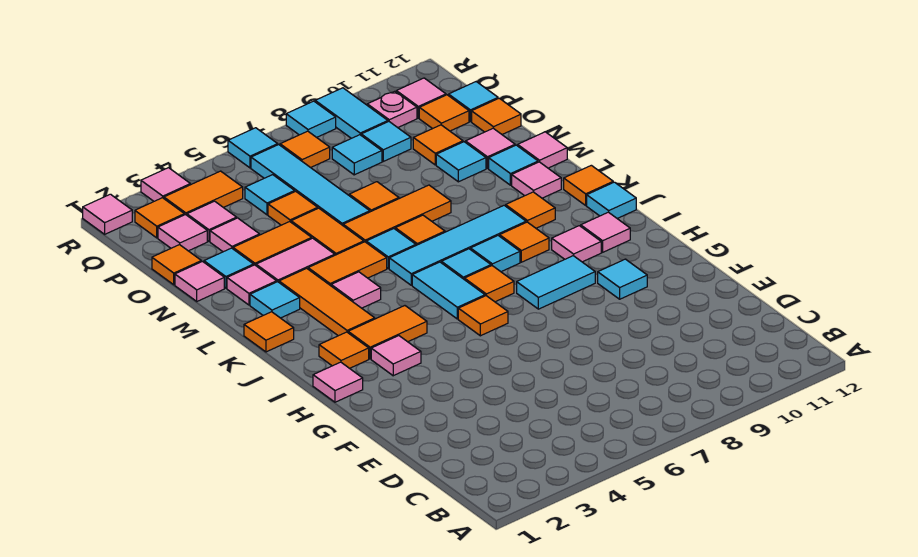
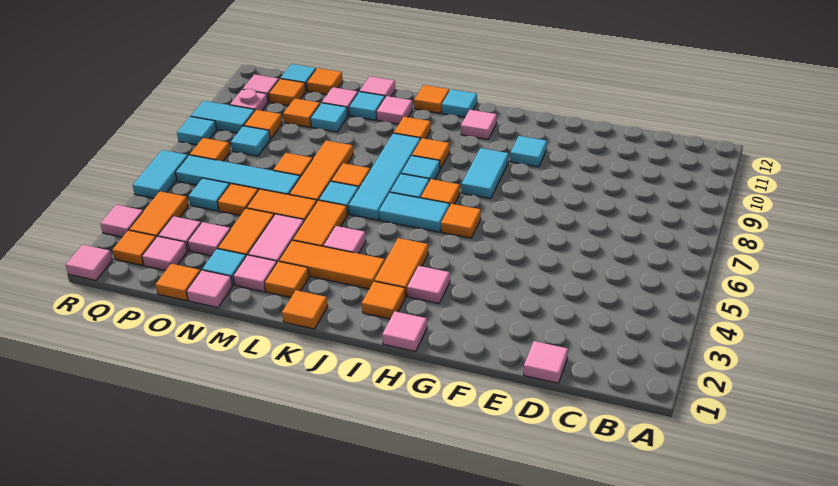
pink 1x1 tile [552,226,601,262] -> pink 1x1 tile moved to [524,341,568,383]
cyan 1x1 tile [250,282,300,318] -> orange 1x1 tile [265,261,309,297]
cyan 1x1 tile [361,122,411,161] -> orange 1x1 tile [244,110,282,139]
cyan 1x1 tile [228,128,278,168] -> cyan 1x2 tile [133,150,188,198]

